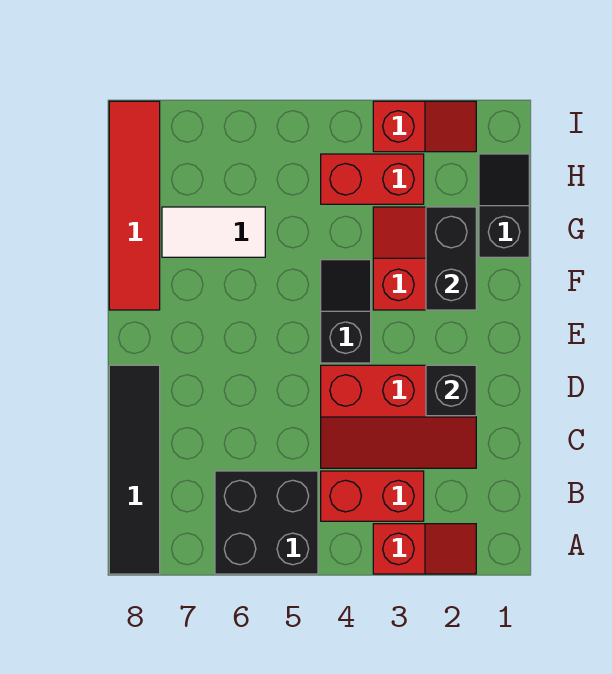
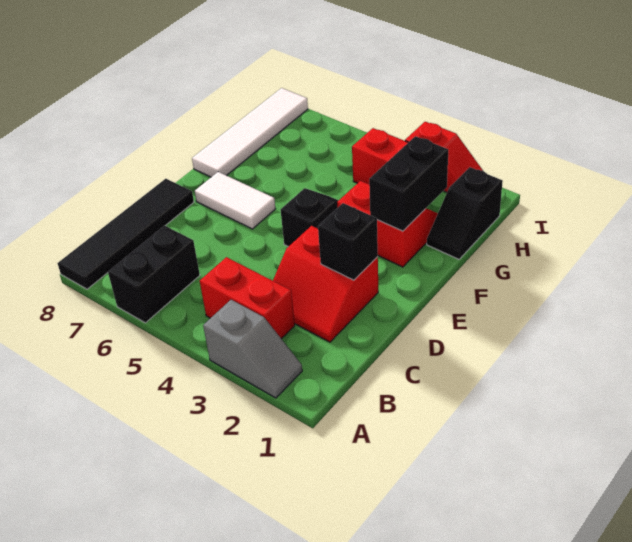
red 1x2 slope [373,524,476,574] -> grey 1x2 slope [203,300,302,398]
black 2x2 brick [215,471,318,574] -> black 1x2 brick [108,226,200,323]
red 2x3 slope [321,365,476,468] -> red 2x2 slope [273,226,378,342]
red 1x4 tile [109,101,160,310] -> white 1x4 tile [192,88,308,177]
black 1x2 slope [479,154,529,257] -> black 1x2 slope turned to [427,167,503,259]
white 1x2 tile [162,207,265,257] -> white 1x2 tile moved to [195,172,275,229]

